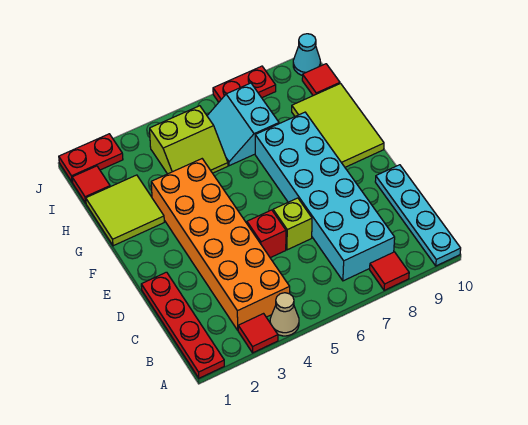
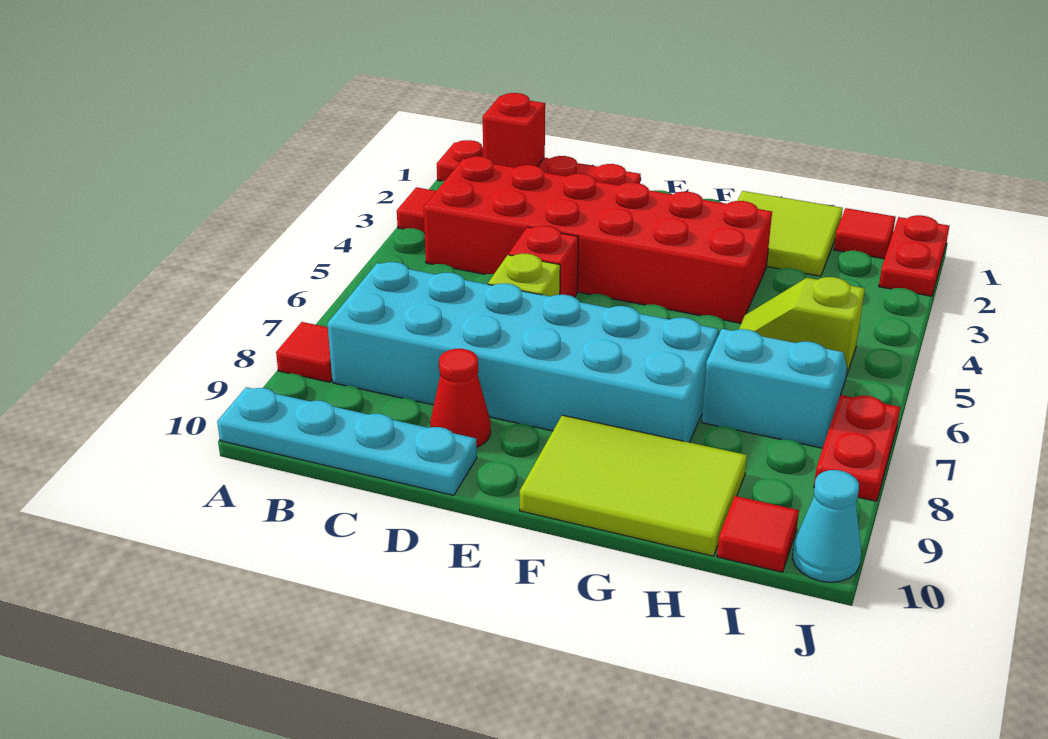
tan 1x1 cone [270,293,299,336] -> none
none -> red 1x1 brick [483,93,545,168]
orange 2x6 brick [151,159,290,330] -> red 2x6 brick [424,156,772,323]
none -> red 1x1 cone [430,349,491,447]
lime 2x2 slope [150,106,228,174] -> lime 1x2 slope [739,277,865,376]

